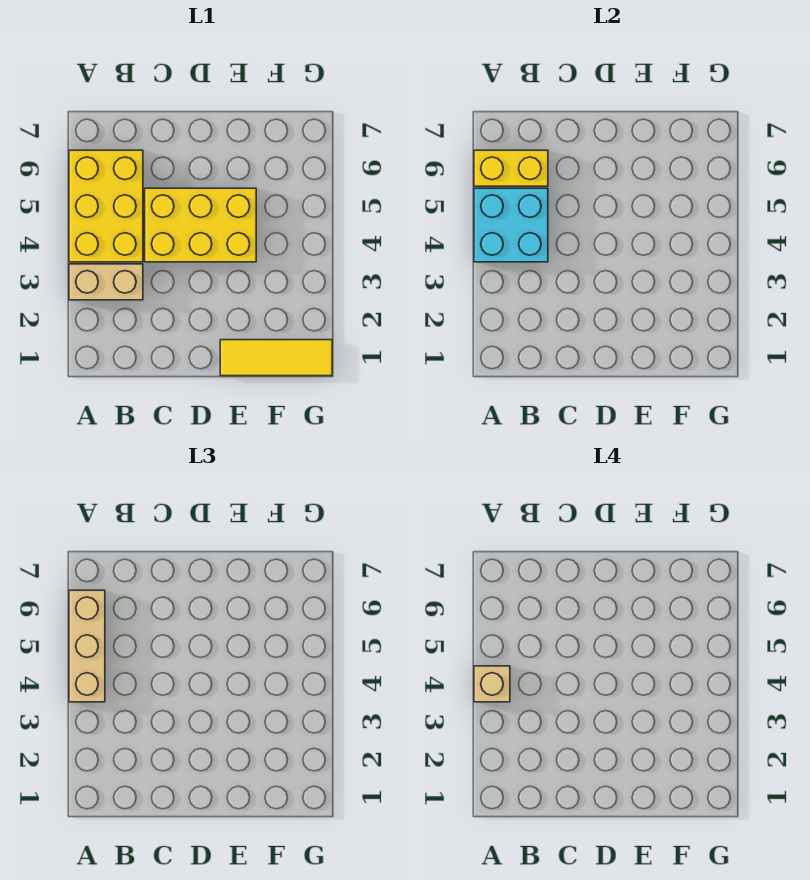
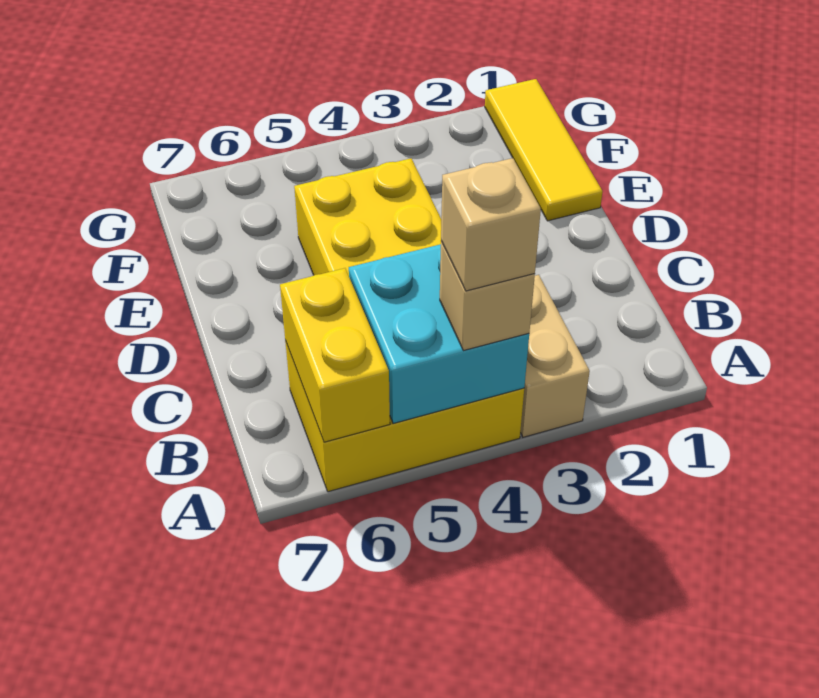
tan 1x3 brick [69,590,105,702] -> tan 1x1 brick [440,241,535,351]

